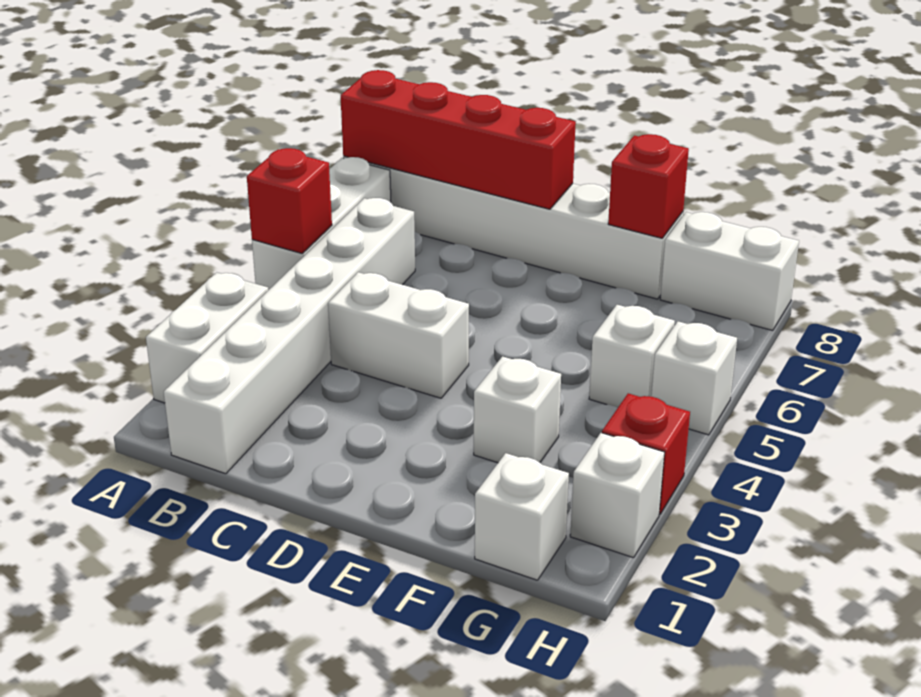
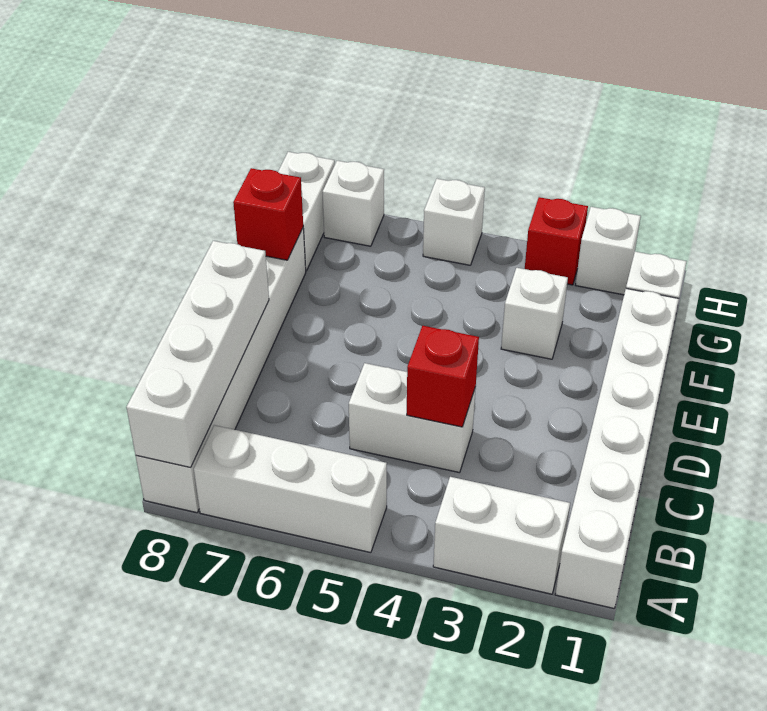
red 1x1 brick [247,148,332,253] -> red 1x1 brick moved to [407,326,479,427]
red 1x4 brick [341,70,576,209] -> white 1x4 brick [126,241,269,467]
white 1x6 brick [164,198,415,474] -> white 1x6 brick turned to [555,288,679,608]
white 1x2 brick [328,272,469,398] -> white 1x2 brick turned to [349,363,476,473]
white 1x1 brick [589,305,675,408] -> white 1x1 brick moved to [323,161,384,246]

